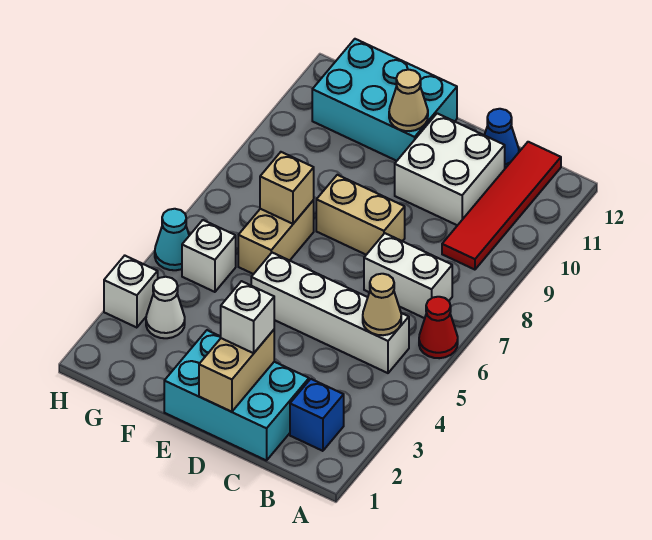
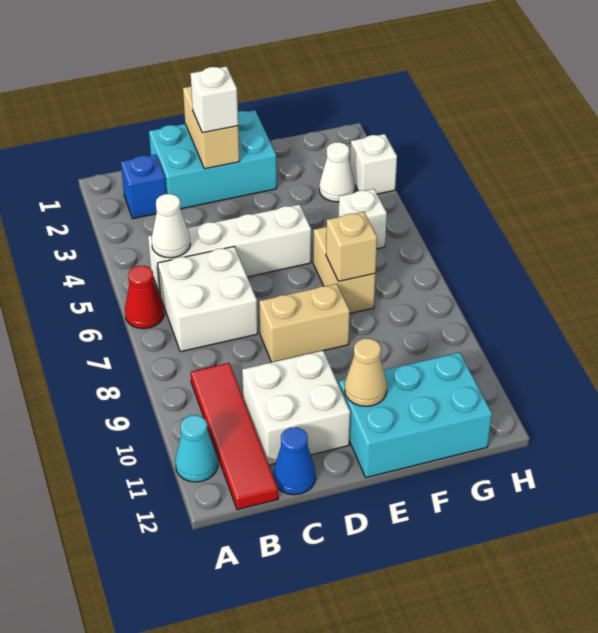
tan 1x1 cone [363,274,401,335] -> white 1x1 cone [151,194,190,258]
white 1x2 brick [364,233,452,318] -> white 2x2 brick [158,247,258,352]
cyan 1x1 cone [155,209,189,270] -> cyan 1x1 cone moved to [175,415,218,482]

